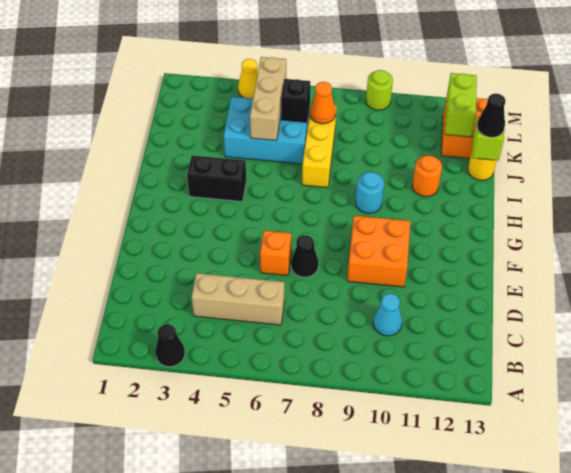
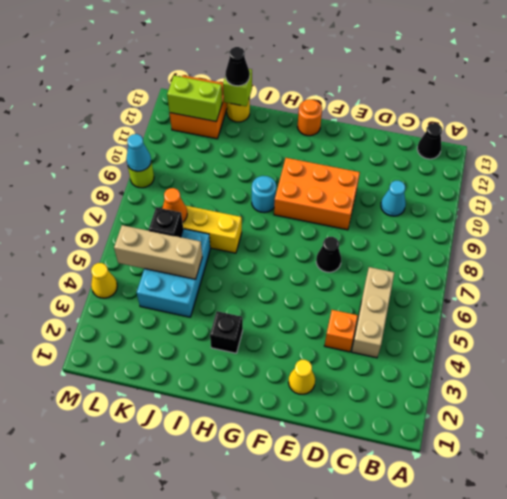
black 1x1 cone [155,324,185,367] -> black 1x1 cone moved to [417,123,442,159]
none -> yellow 1x1 cone [288,360,315,394]
orange 1x1 brick [260,231,291,276] -> orange 1x1 brick moved to [324,310,358,352]
orange 2x2 brick [347,216,410,287] -> orange 2x3 brick [274,158,360,230]
black 1x2 brick [187,156,246,202] -> black 1x1 brick [210,311,243,353]
orange 1x1 round brick [412,156,442,197] -> orange 1x1 round brick moved to [298,100,322,136]
none -> cyan 1x1 cone [126,134,151,171]

